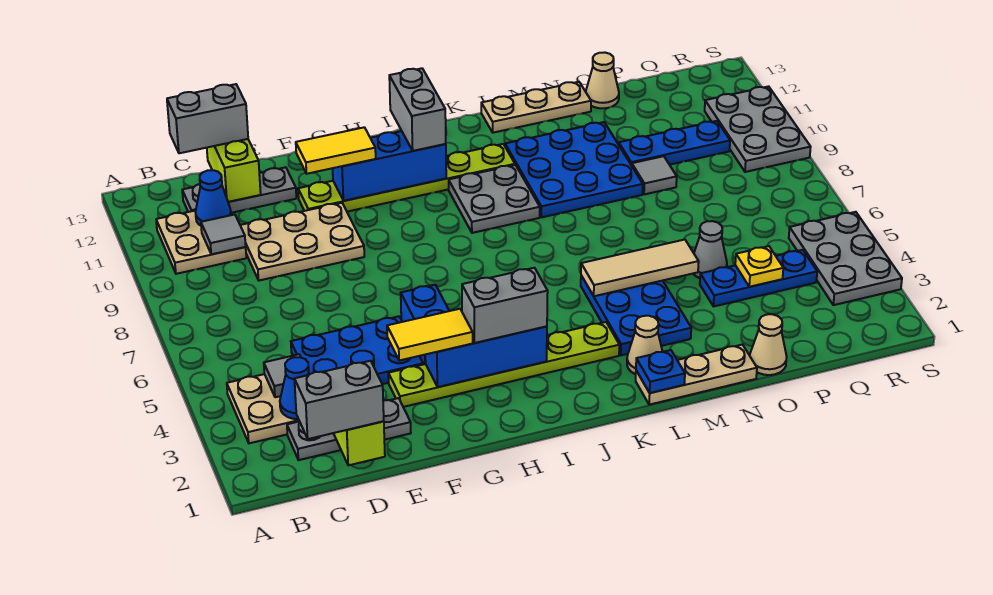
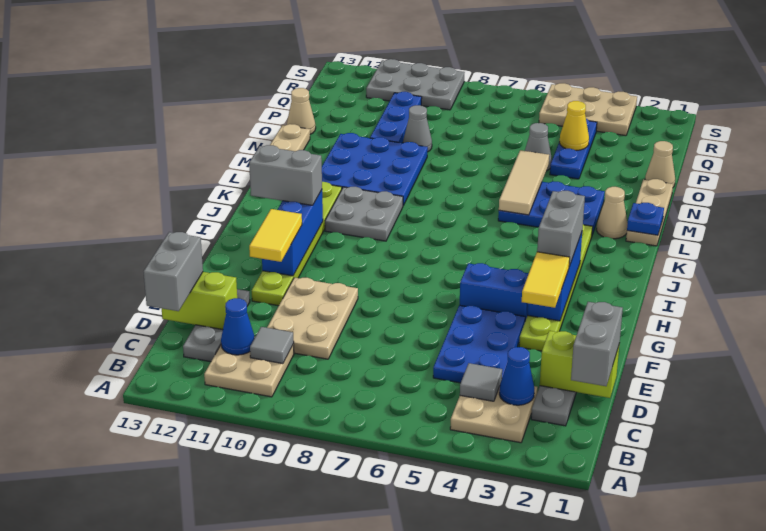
grey 1x1 tile [632,156,677,194] -> grey 1x1 cone [403,105,432,152]
yellow 1x1 plate [735,246,783,287] -> yellow 1x1 cone [560,101,589,151]
grey 2x3 plate [789,212,902,305] -> tan 2x3 plate [539,83,637,136]

